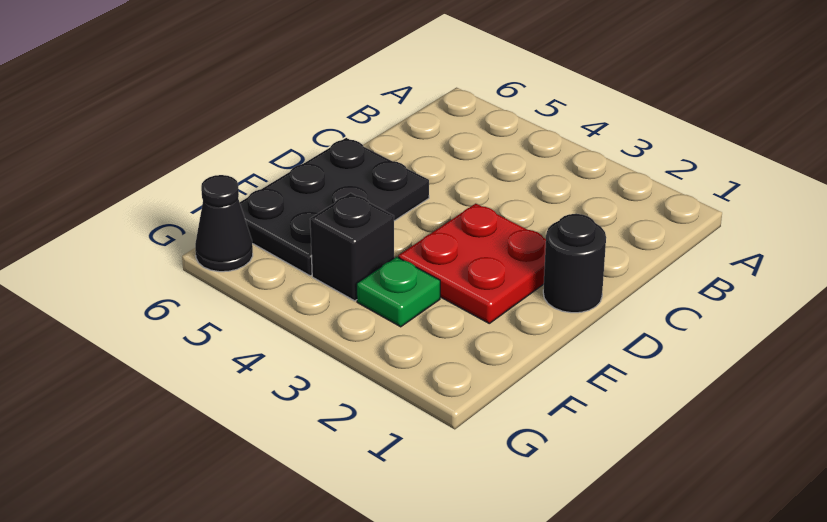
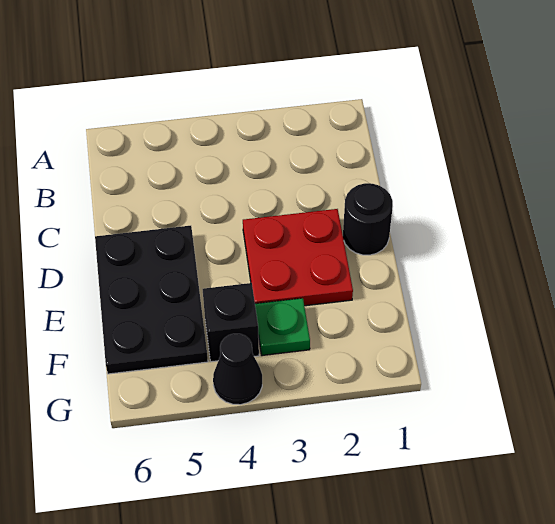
black 1x1 cone [195,175,253,272] -> black 1x1 cone moved to [213,334,262,405]

